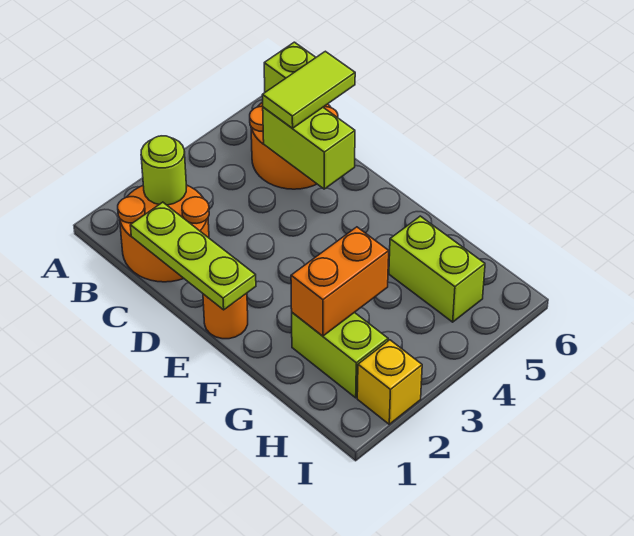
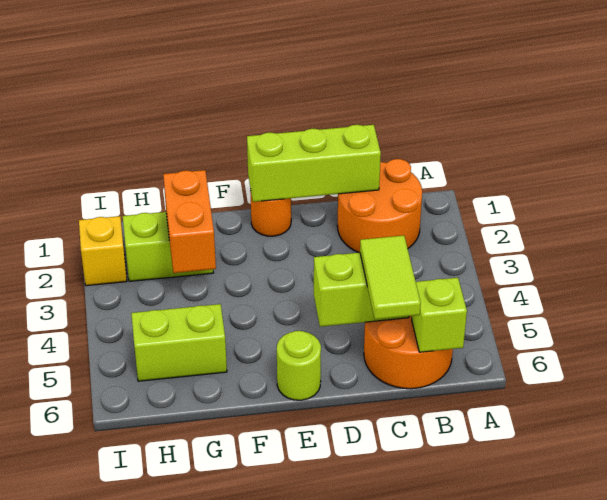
lime 1x1 round brick [141,136,186,205] -> lime 1x1 round brick moved to [277,331,321,400]
lime 1x3 plate [130,202,256,310] -> lime 1x3 brick [247,125,381,202]

